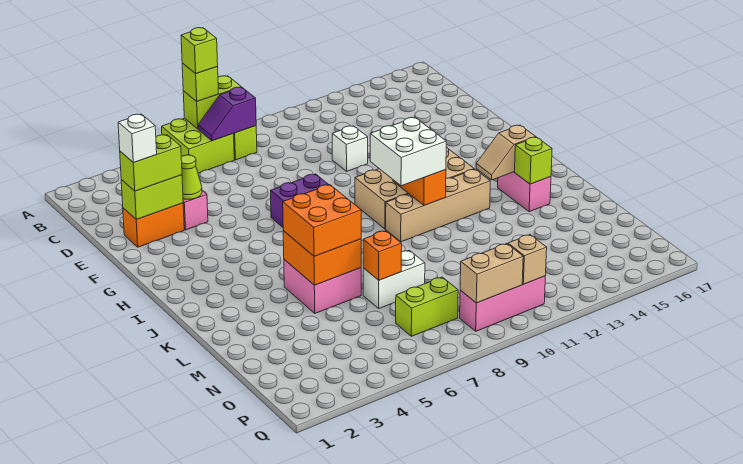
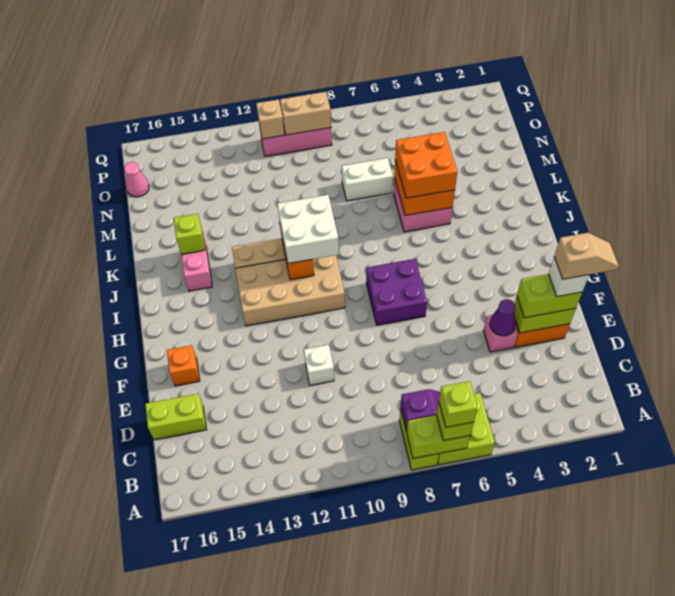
lime 1x1 cone [181,155,202,199] -> purple 1x1 cone [490,299,516,336]
tan 1x2 slope [476,125,535,180] -> tan 1x2 slope moved to [554,233,619,279]
orange 1x1 brick [363,231,402,280] -> orange 1x1 brick moved to [167,345,200,386]
lime 1x2 brick [396,277,458,336] -> lime 1x2 brick moved to [145,394,206,440]
none -> pink 1x1 cone [124,162,149,197]

